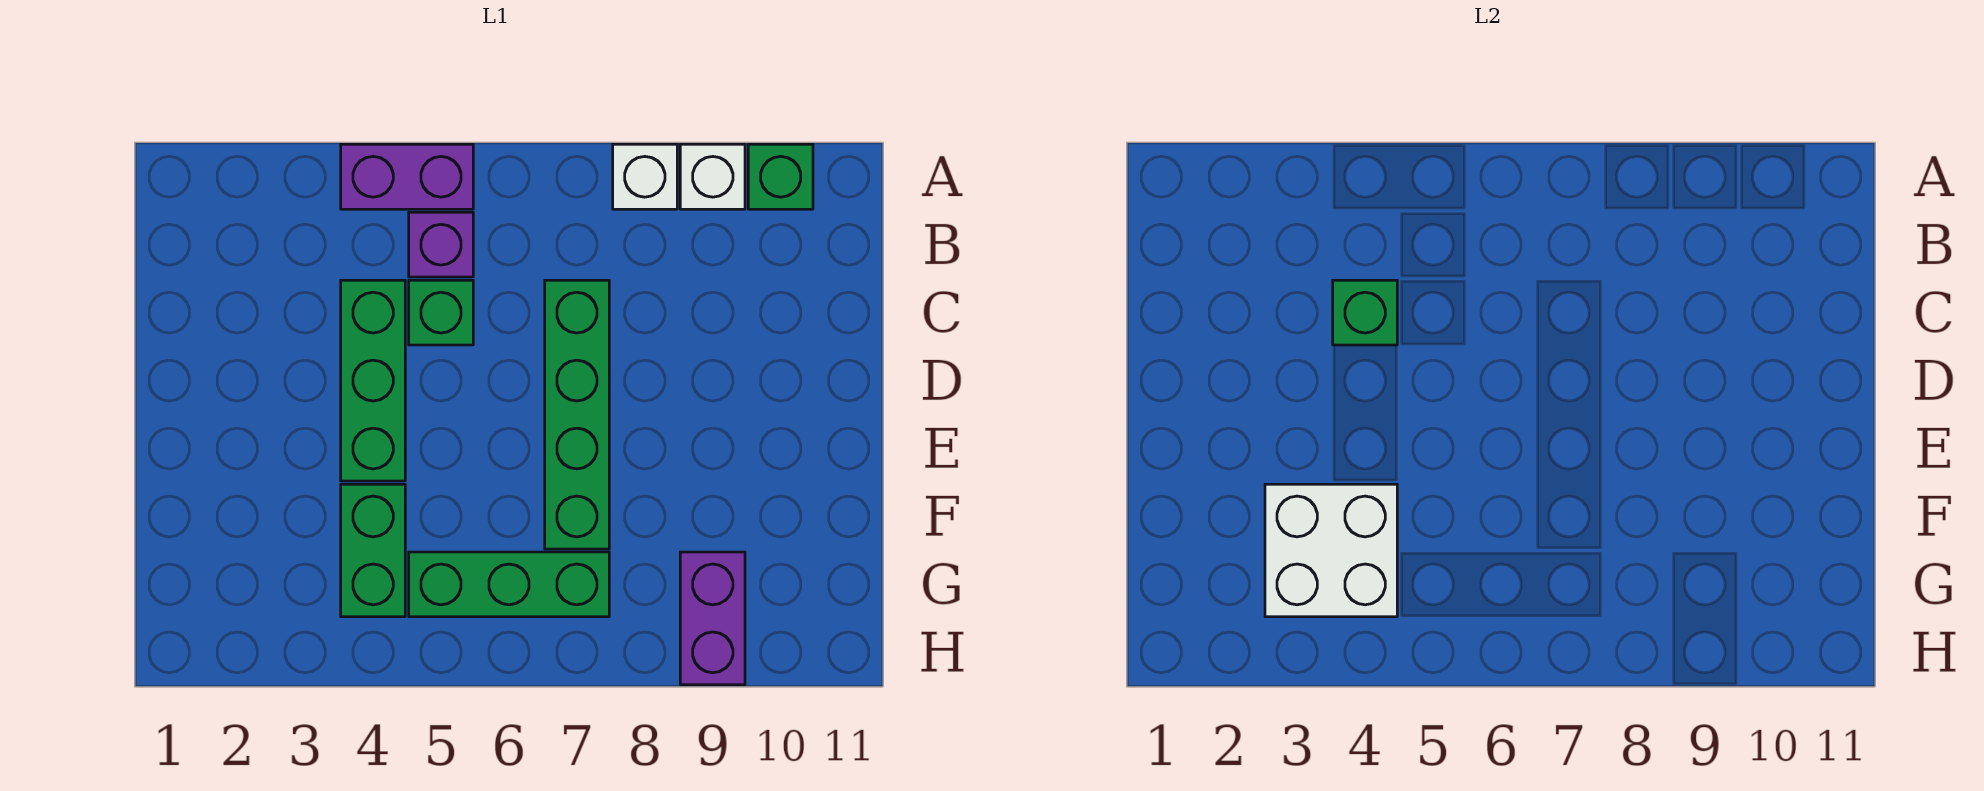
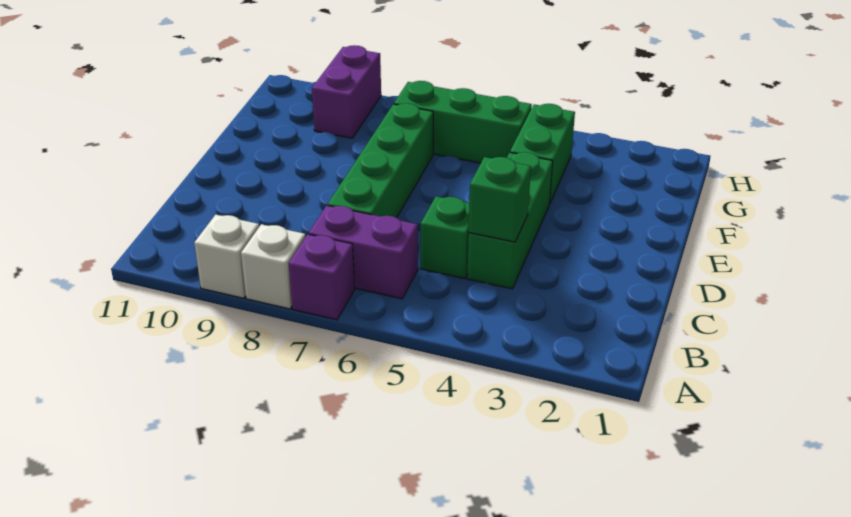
purple 1x2 brick [341,144,473,209] -> purple 1x2 brick moved to [309,205,418,299]
green 1x1 brick [748,144,813,209] -> none
purple 1x1 brick [409,212,473,277] -> purple 1x1 brick moved to [288,234,355,320]
white 2x2 brick [1265,484,1397,617] -> none

